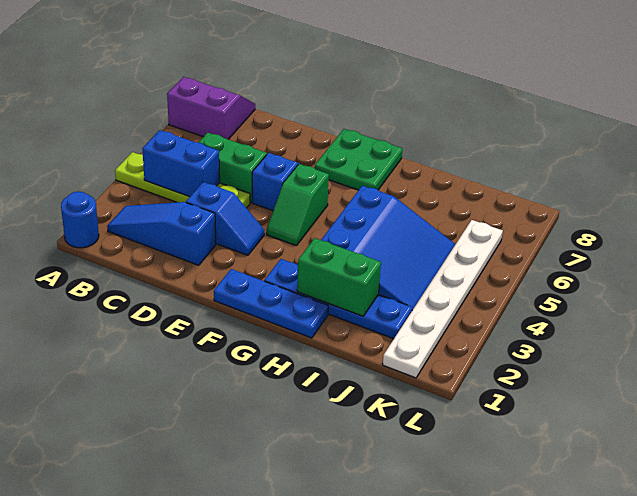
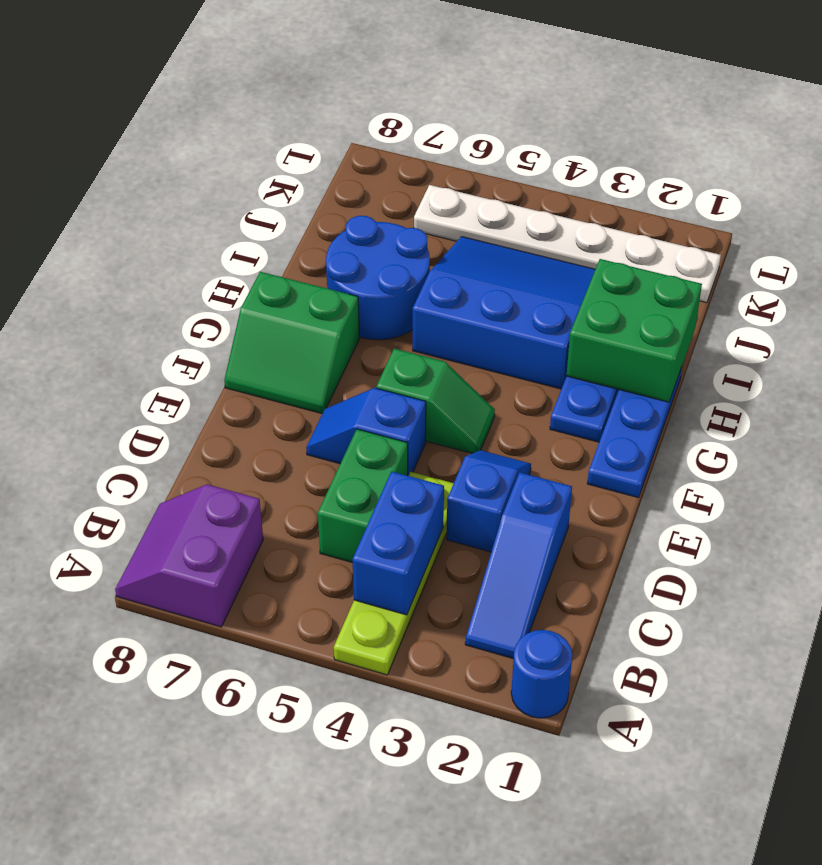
green 2x2 plate [315,129,402,190] -> green 2x2 slope [224,272,359,414]
green 1x2 brick [297,238,381,316] -> green 2x2 brick [567,259,702,402]
none -> blue 2x2 round brick [326,216,430,340]

